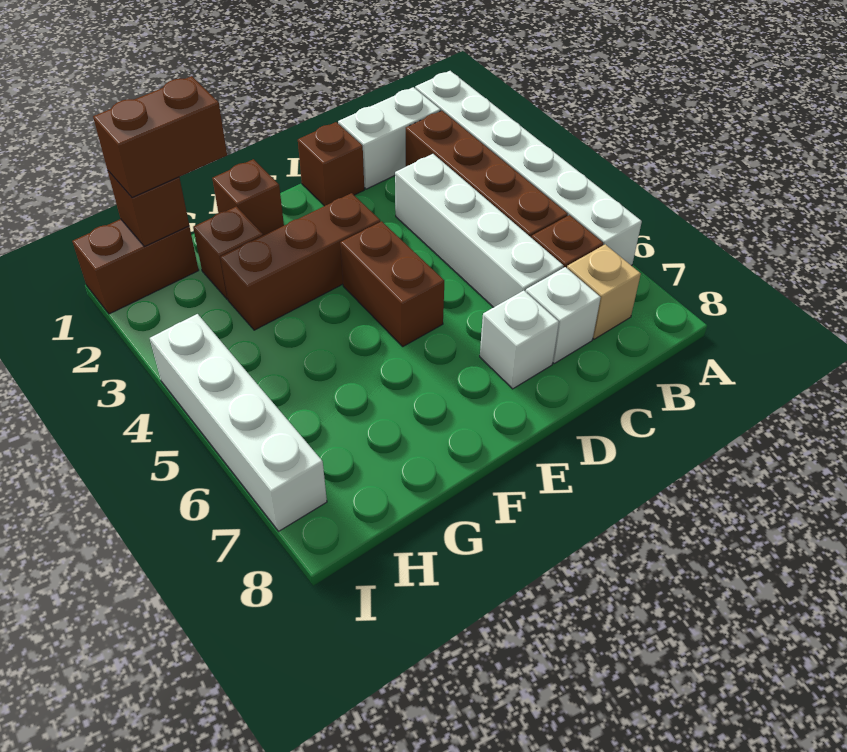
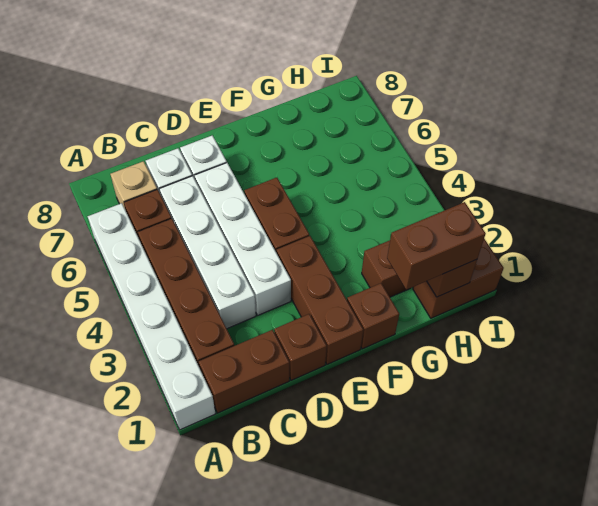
white 1x2 brick [338,87,441,189] -> brown 1x2 brick [199,330,289,413]
brown 1x3 brick [220,193,380,330] -> brown 1x3 brick turned to [277,236,363,364]
white 1x4 brick [150,314,327,531] -> white 1x4 brick moved to [195,163,291,315]

